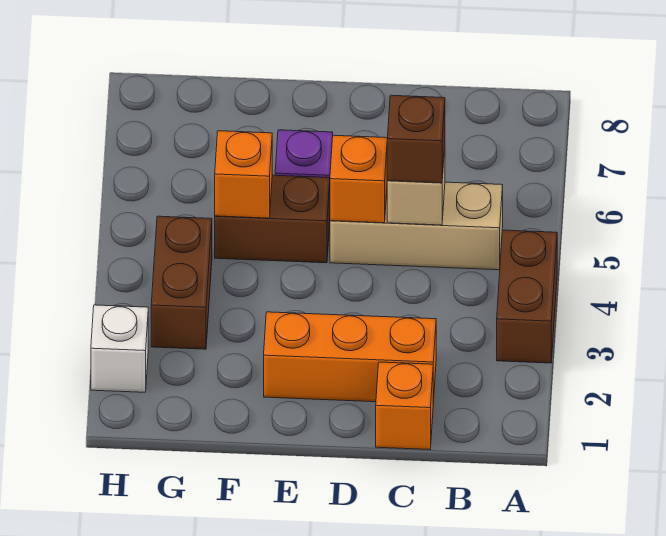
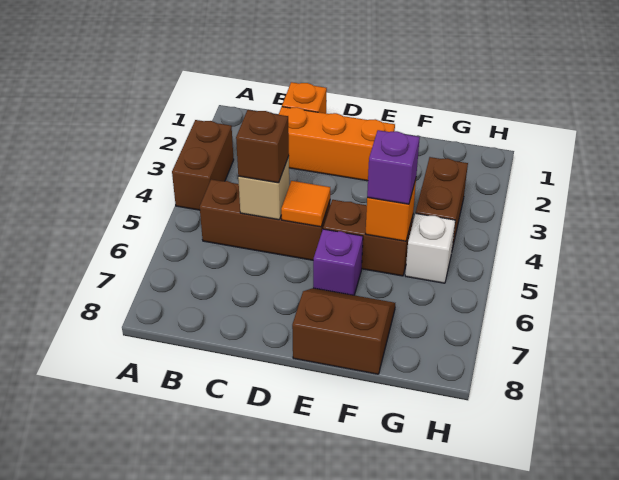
tan 1x3 brick [330,182,503,270] -> brown 1x3 brick [200,179,330,260]
orange 1x1 brick [330,135,387,223] -> orange 1x1 tile [281,181,330,227]
none -> brown 2x2 slope [292,288,395,374]
none -> purple 1x1 brick [367,130,420,204]
white 1x1 brick [91,305,148,392] -> white 1x1 brick moved to [405,213,455,283]

